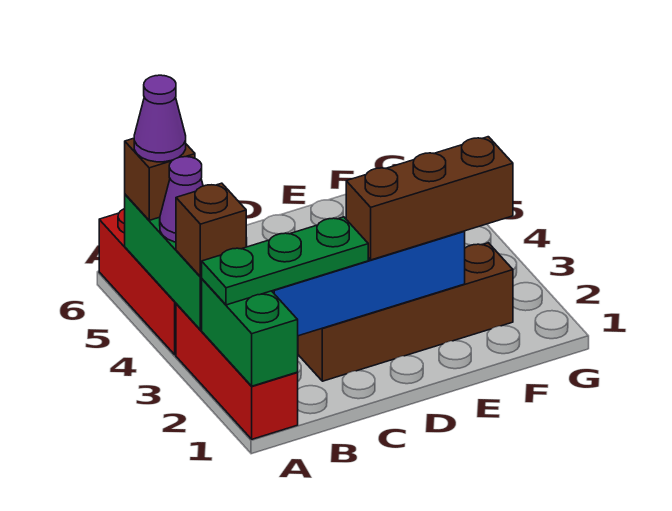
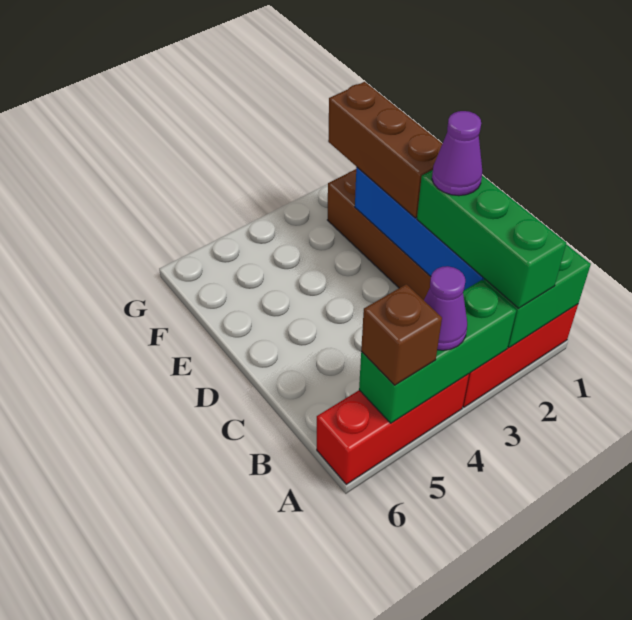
green 1x3 plate [202,217,368,305] -> green 1x3 brick [417,170,566,308]
brown 1x1 brick [176,183,246,277] -> none
purple 1x1 cone [134,75,186,162] -> purple 1x1 cone moved to [432,111,482,196]

